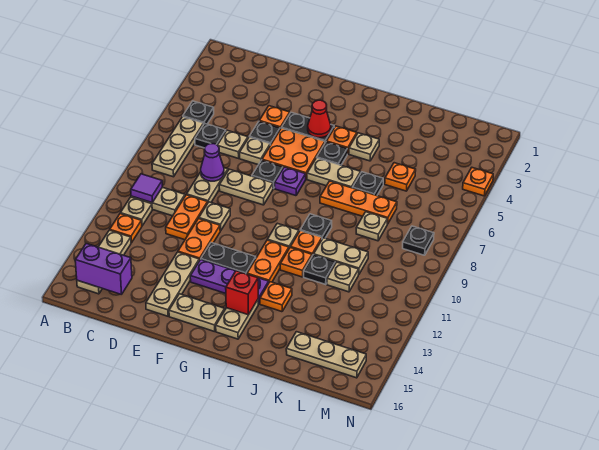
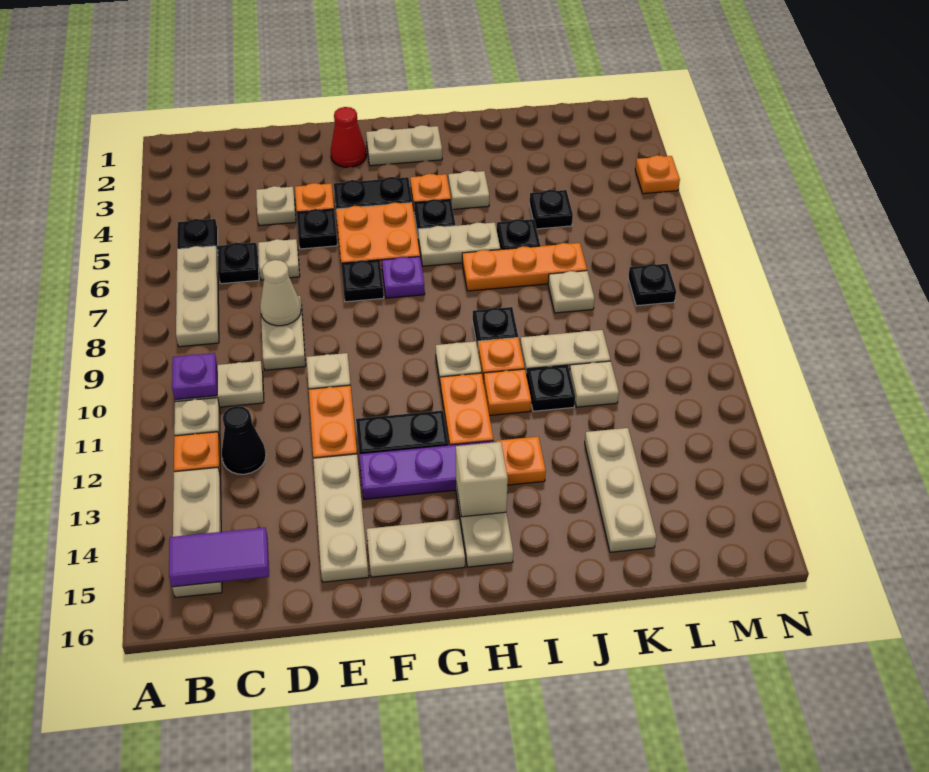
purple 1x1 tile [131,174,162,203] -> purple 1x1 plate [172,353,217,400]
purple 1x2 brick [75,243,132,295] -> purple 1x2 tile [169,528,269,587]
none -> black 1x1 cone [221,406,266,474]
purple 1x1 cone [201,144,224,181] -> tan 1x1 cone [260,260,301,326]
orange 1x2 plate [166,195,208,240] -> none
tan 1x1 plate [240,137,270,165] -> tan 1x1 plate moved to [256,186,296,226]
tan 1x2 plate [219,169,273,205] -> tan 1x2 plate moved to [366,125,442,166]
red 1x1 cone [308,100,331,138] -> red 1x1 cone moved to [331,107,366,167]
red 1x1 brick [226,271,258,315] -> tan 1x1 brick [456,442,508,517]
orange 1x1 plate [385,163,416,191] -> black 1x1 plate [530,190,573,229]
tan 1x3 plate [286,332,366,378] -> tan 1x3 plate turned to [585,428,656,552]

